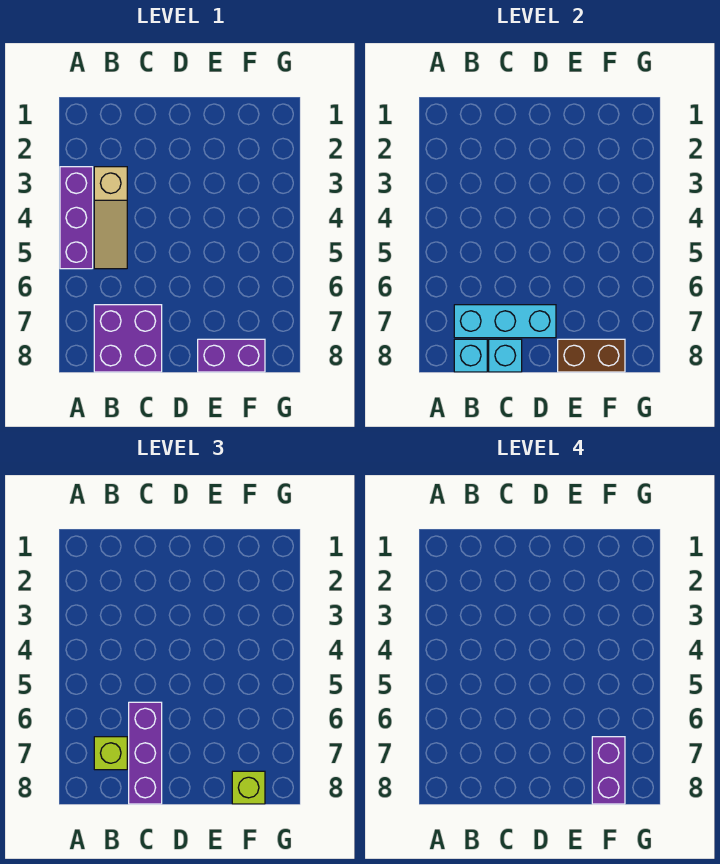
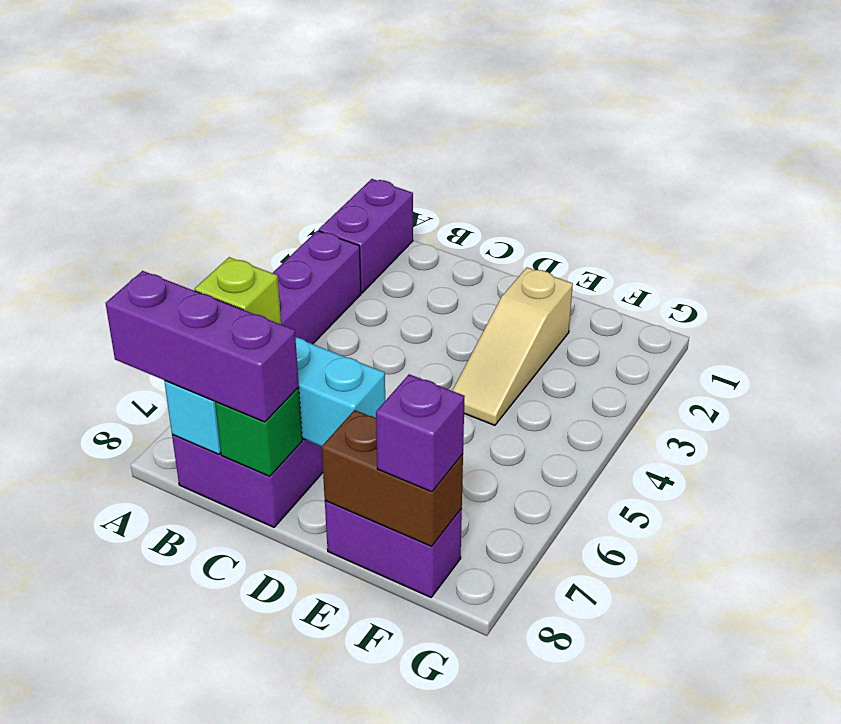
tan 1x3 slope [94,167,127,269] -> tan 1x3 slope moved to [452,268,573,425]
purple 1x3 brick [129,702,162,804] -> purple 1x3 brick turned to [106,271,299,422]
cyan 1x1 brick [489,339,522,372] -> green 1x1 brick [215,387,302,476]
purple 1x2 brick [592,737,625,804] -> purple 1x2 brick moved to [319,179,413,293]
lime 1x1 brick [232,771,265,804] -> purple 1x1 brick [376,374,465,492]

